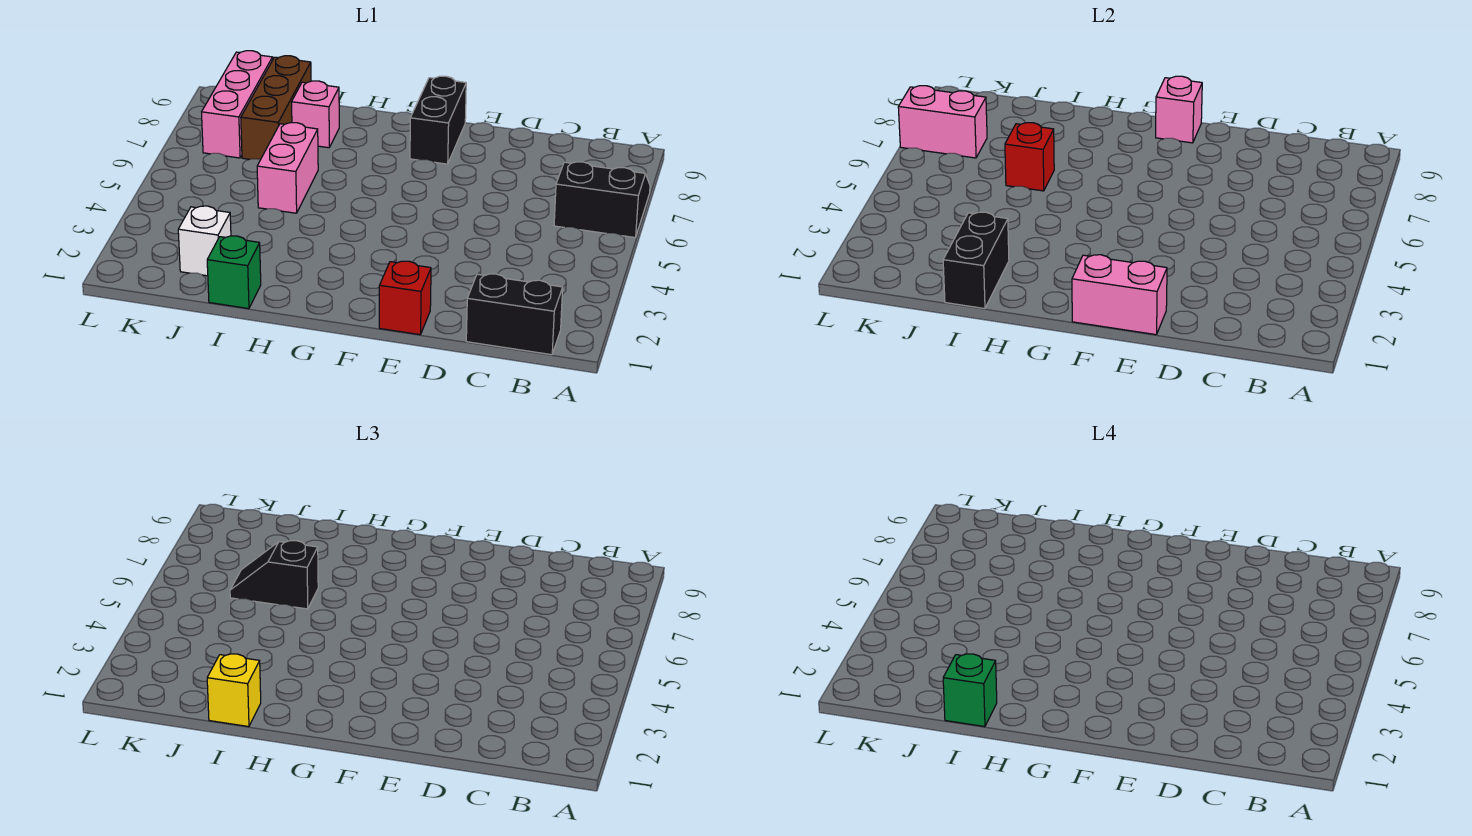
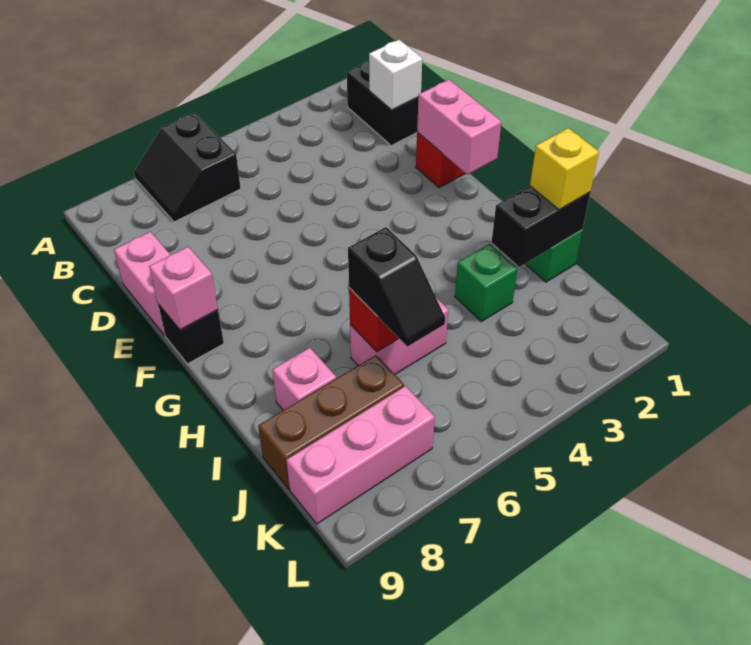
black 1x2 brick [410,76,466,164] -> black 1x1 brick [158,304,224,364]
green 1x1 brick [943,654,997,727] -> green 1x1 brick moved to [455,244,517,321]
white 1x1 brick [178,206,231,276] -> white 1x1 brick moved to [369,40,422,110]
pink 1x2 brick [898,86,987,158] -> pink 1x2 brick moved to [114,232,170,335]

